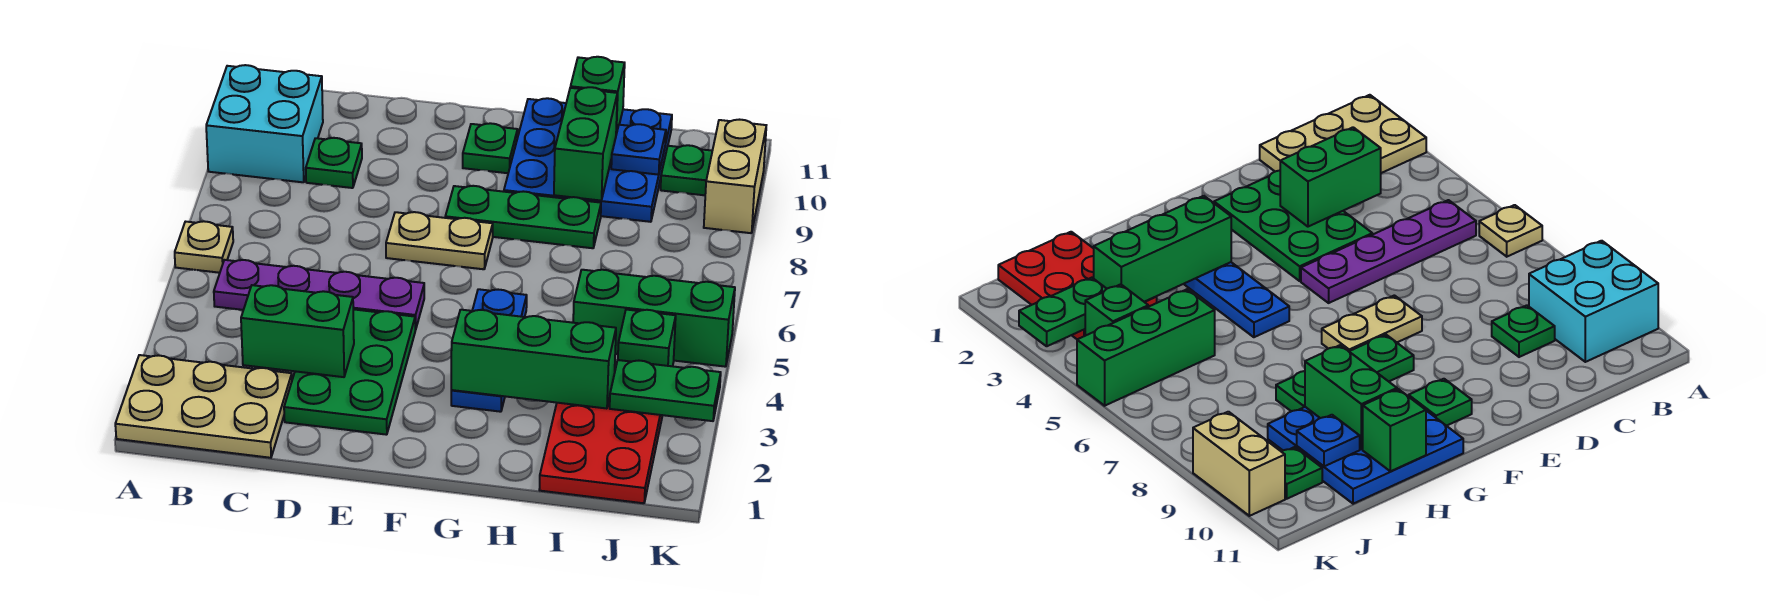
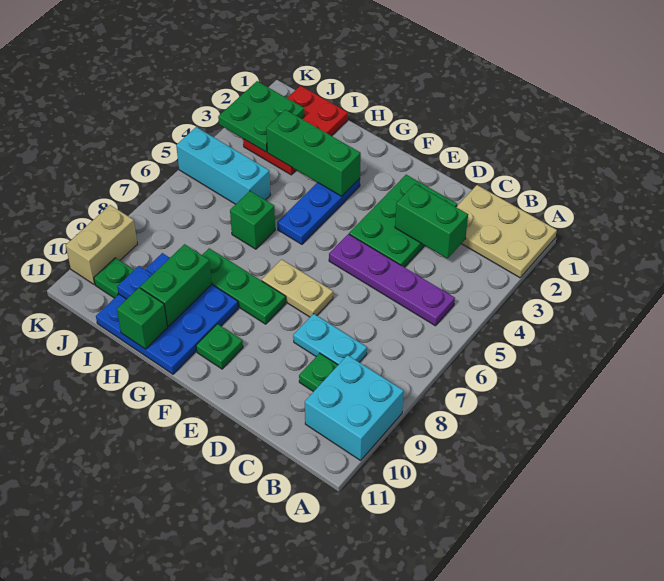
tan 1x1 plate [175,221,233,273] -> none
none -> cyan 1x2 plate [293,314,367,365]
green 1x3 brick [573,270,735,367] -> cyan 1x3 brick [176,127,270,204]
green 1x2 plate [610,360,721,421] -> green 2x2 plate [218,81,304,152]
green 1x1 brick [618,310,676,366] -> green 1x1 brick moved to [230,191,275,249]

